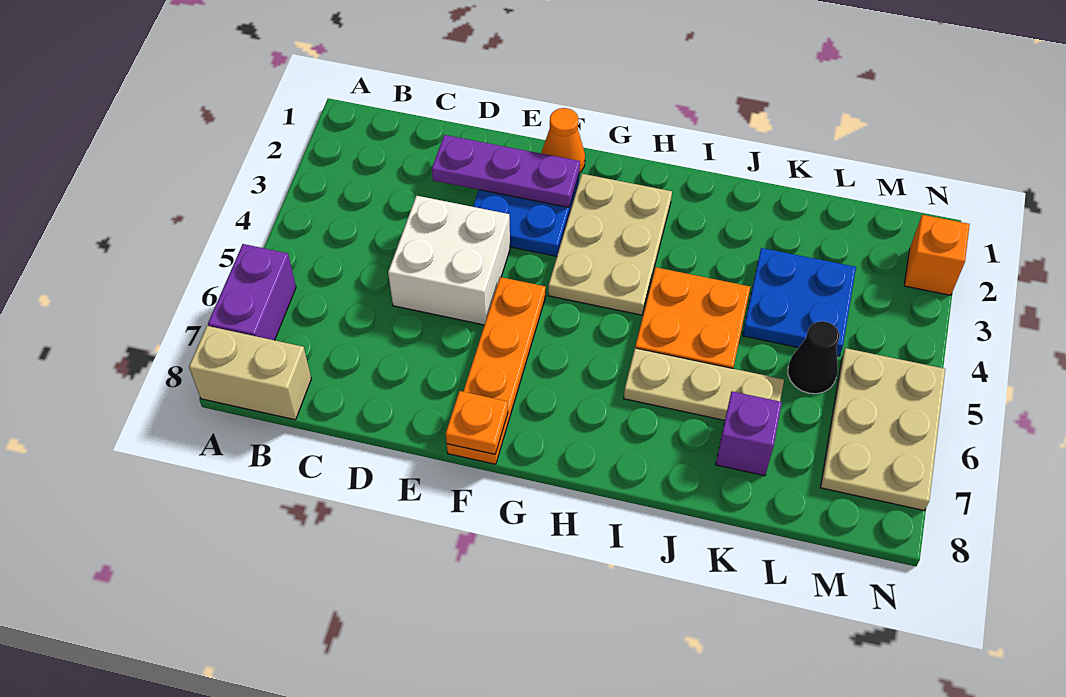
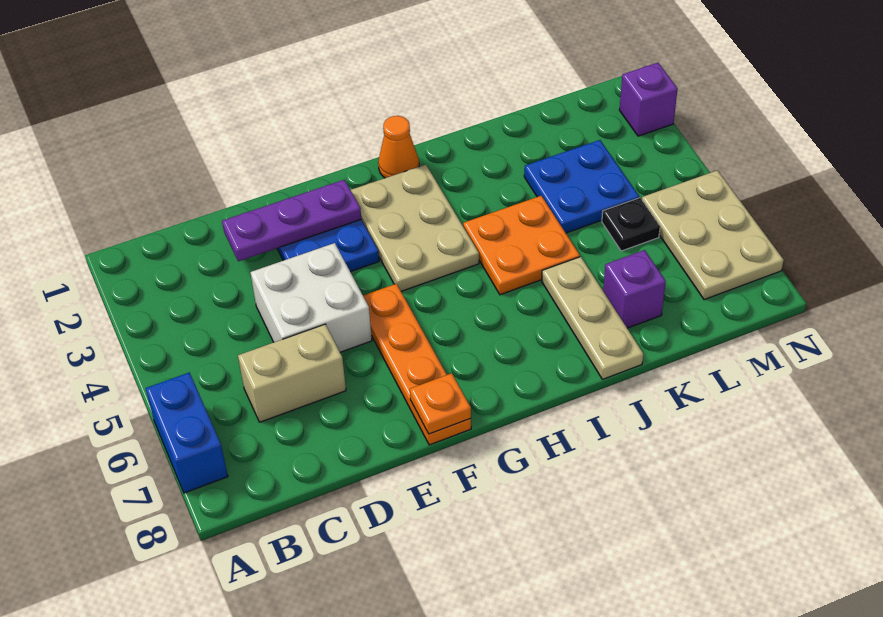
purple 1x2 brick [208,244,296,340] -> blue 1x2 brick [146,373,228,493]
tan 1x2 brick [189,326,311,420] -> tan 1x2 brick moved to [238,324,346,422]
orange 1x1 cone [541,108,585,173] -> orange 1x1 cone moved to [378,116,419,178]
tan 1x3 plate [624,348,784,420] -> tan 1x3 plate turned to [542,257,643,379]
black 1x1 cone [788,321,839,394] -> black 1x1 plate [602,198,660,251]
orange 1x1 brick [904,215,970,295] -> purple 1x1 brick [620,63,678,136]

